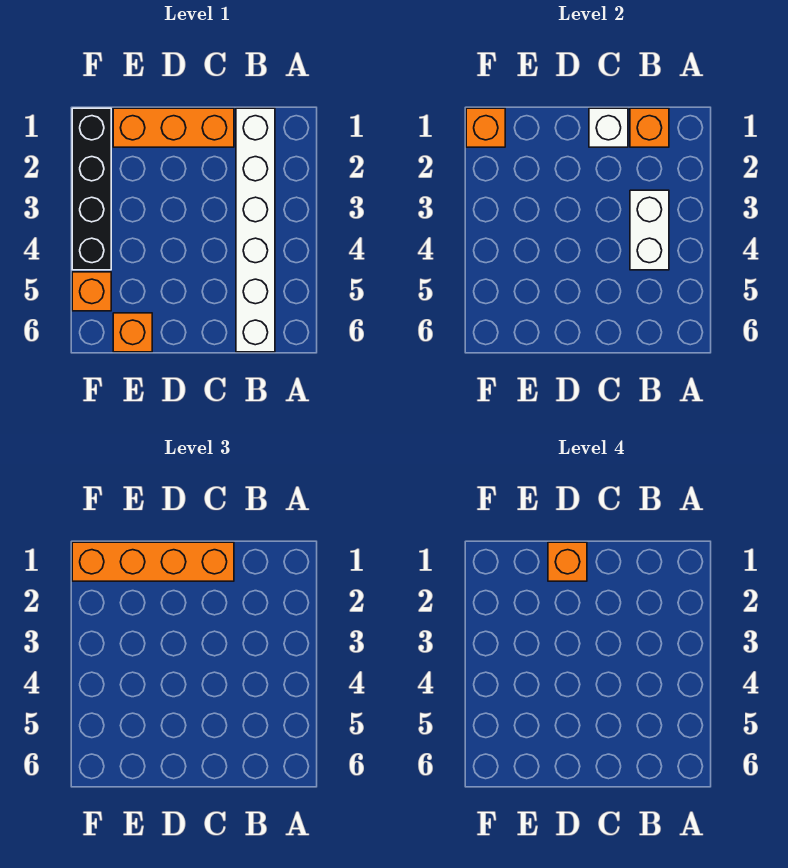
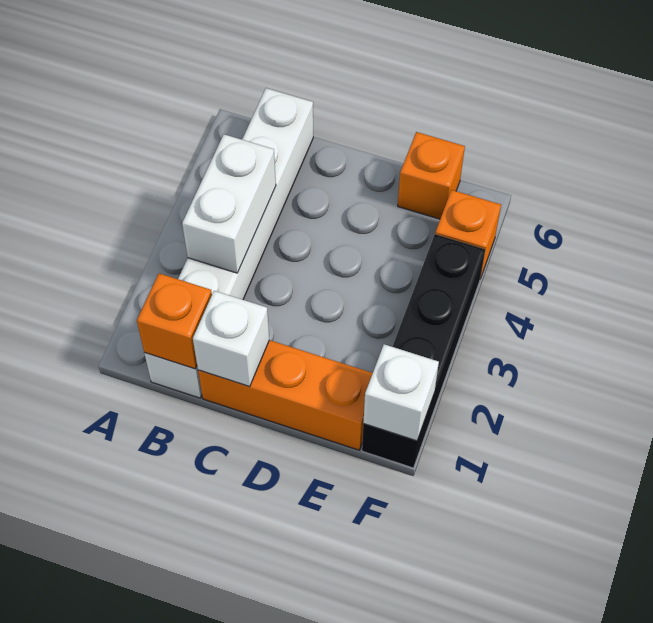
orange 1x4 brick [72,542,234,581] -> none
orange 1x1 brick [548,542,587,581] -> none
orange 1x1 brick [466,108,505,147] -> white 1x1 brick [363,344,439,441]

